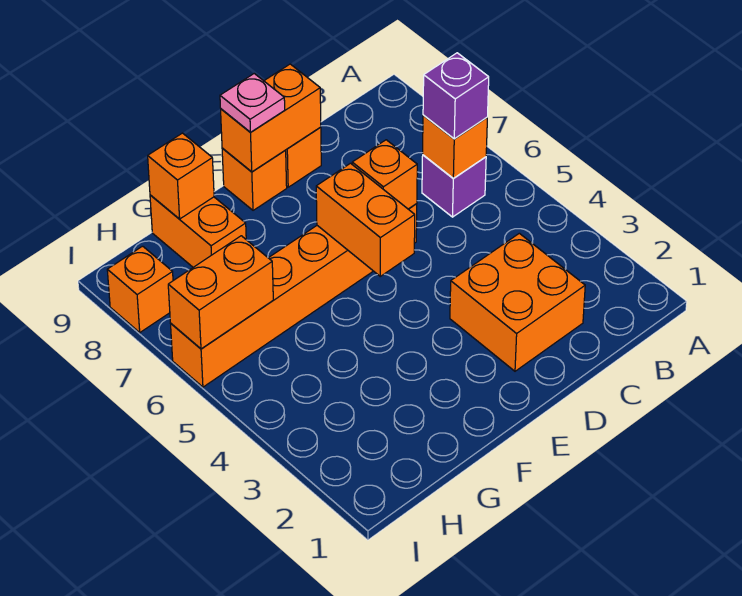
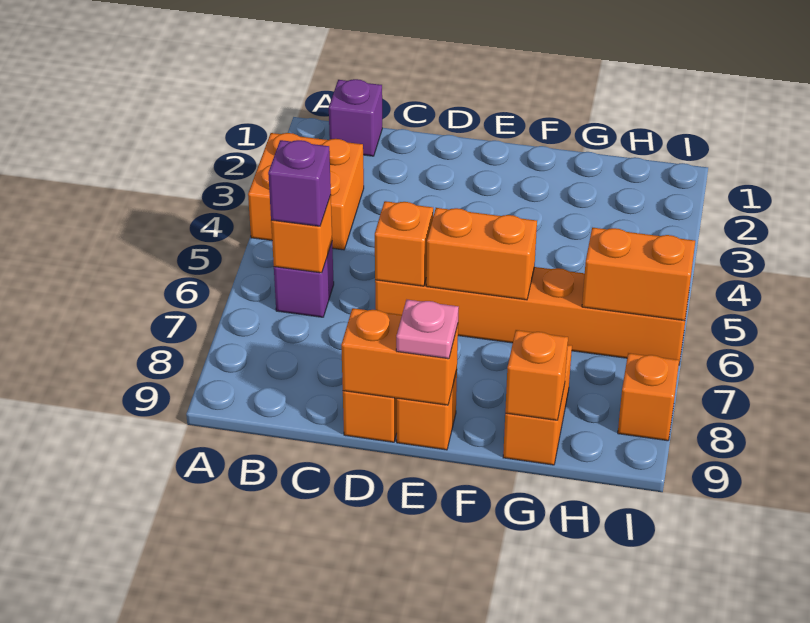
none -> purple 1x1 brick [329,79,382,156]
orange 2x2 brick [450,233,585,371] -> orange 2x2 brick moved to [248,133,364,250]
orange 1x2 brick [316,163,415,276] -> orange 1x2 brick turned to [426,208,537,300]

